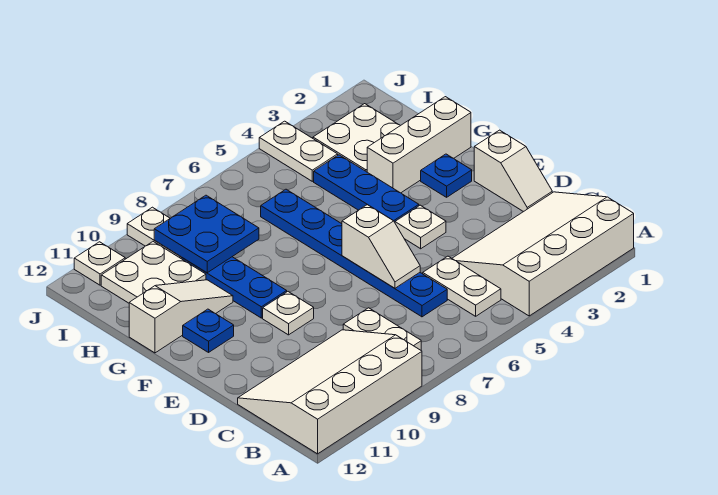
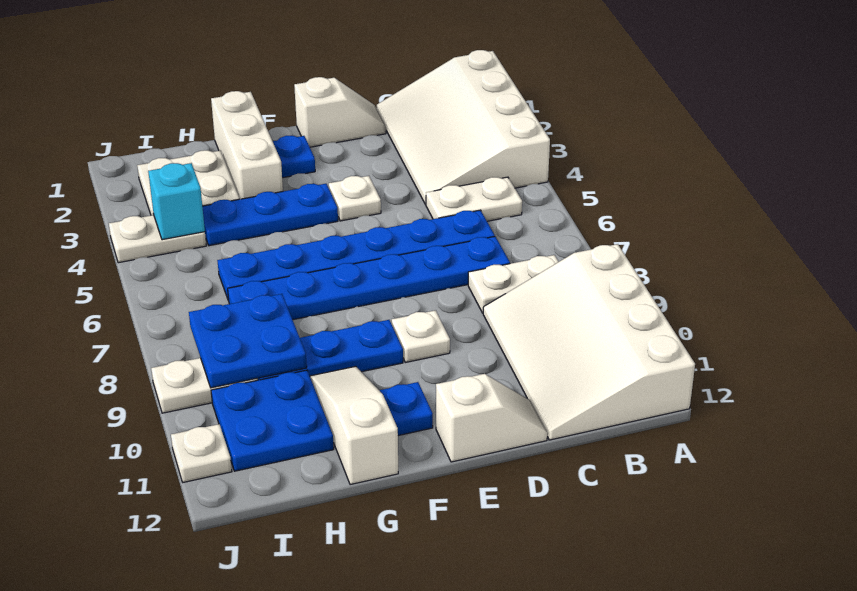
none -> blue 1x6 plate [228,237,510,320]
white 1x2 slope [342,205,420,288] -> white 1x2 slope moved to [436,374,547,462]
white 2x2 plate [101,242,206,303] -> blue 2x2 plate [211,370,334,471]
none -> cyan 1x1 brick [148,163,205,240]

